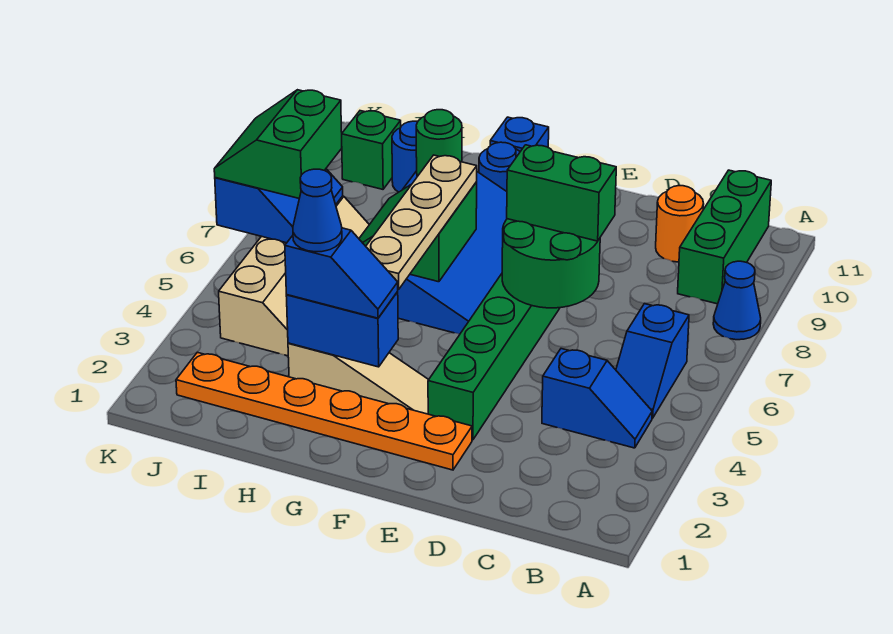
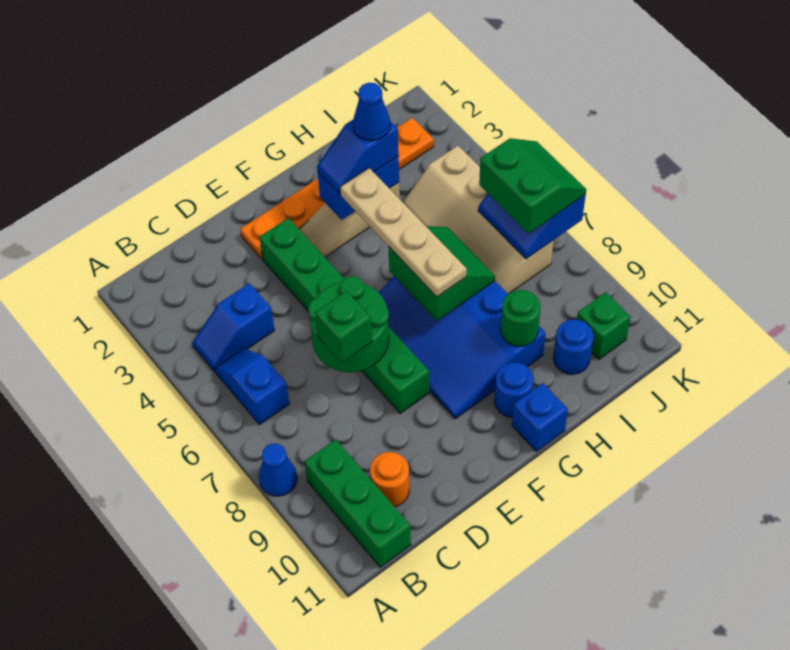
green 1x2 brick [507,145,616,241] -> green 1x1 brick [315,291,372,363]

